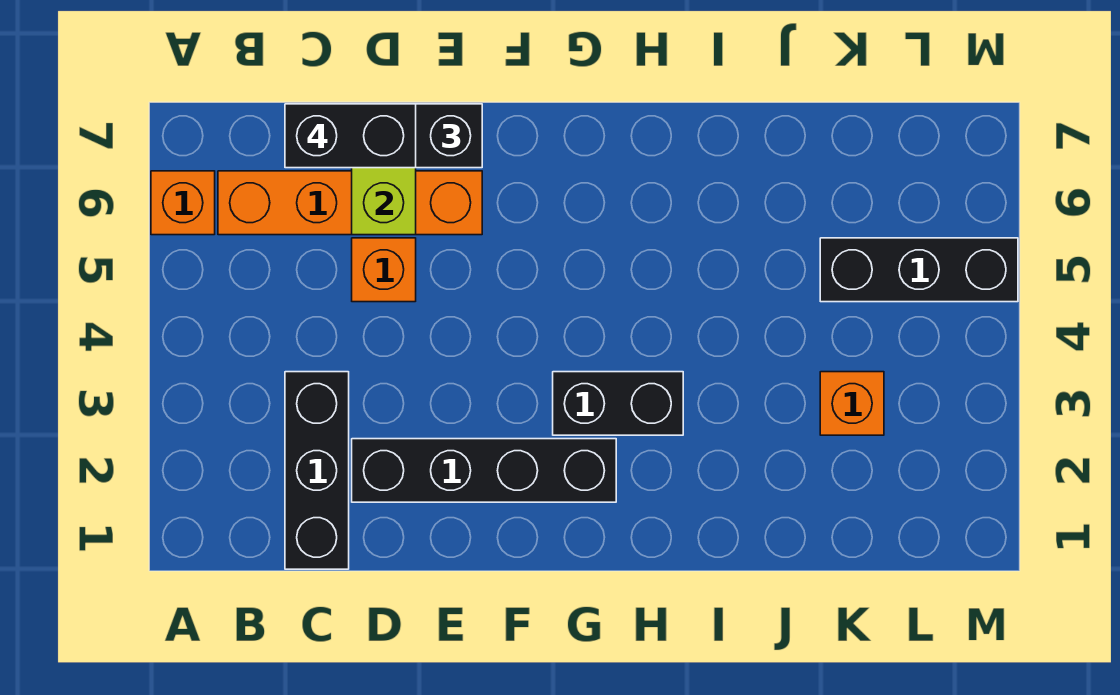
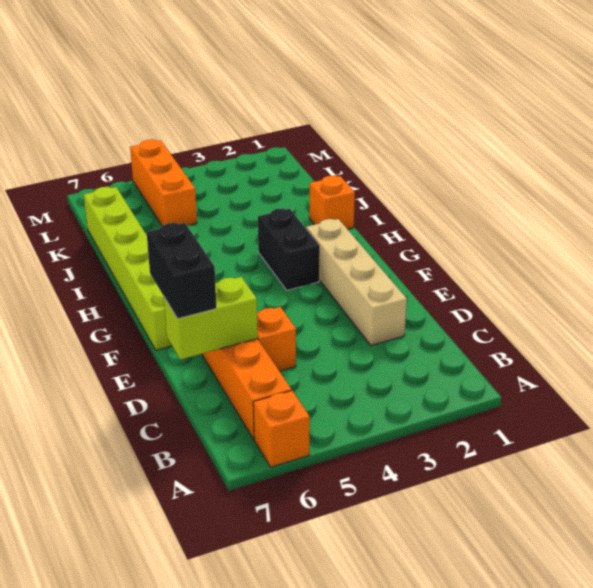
black 1x3 brick [285,372,349,569] -> none
black 1x2 brick [285,104,416,168] -> none
black 1x4 brick [352,439,616,502] -> tan 1x4 brick [306,219,407,345]
none -> lime 1x6 brick [84,187,172,350]
orange 1x1 brick [820,372,884,435] -> orange 1x1 brick moved to [309,176,355,229]
black 1x3 brick [820,238,1018,302] -> orange 1x3 brick [130,140,197,226]

